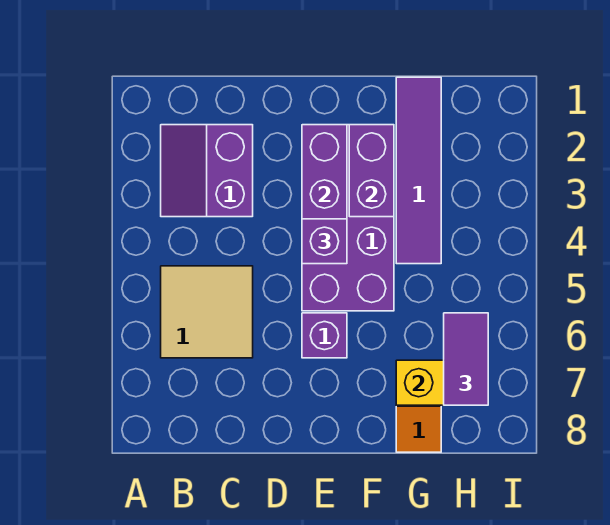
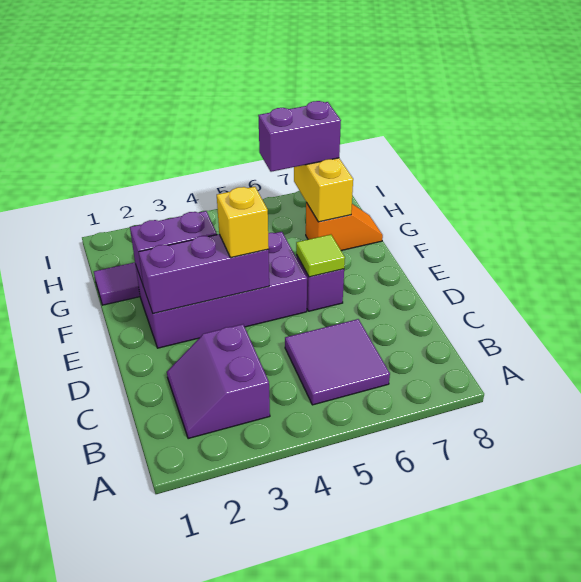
purple 2x2 slope [161,125,253,217] -> purple 2x2 slope turned to [167,324,270,439]
tan 2x2 tile [161,266,253,358] -> purple 2x2 tile [285,319,390,405]
purple 1x1 brick [302,219,347,264] -> yellow 1x1 brick [217,187,269,258]
none -> lime 1x1 tile [296,235,345,277]
purple 1x2 tile [444,313,488,405] -> purple 1x2 brick [258,101,341,172]

